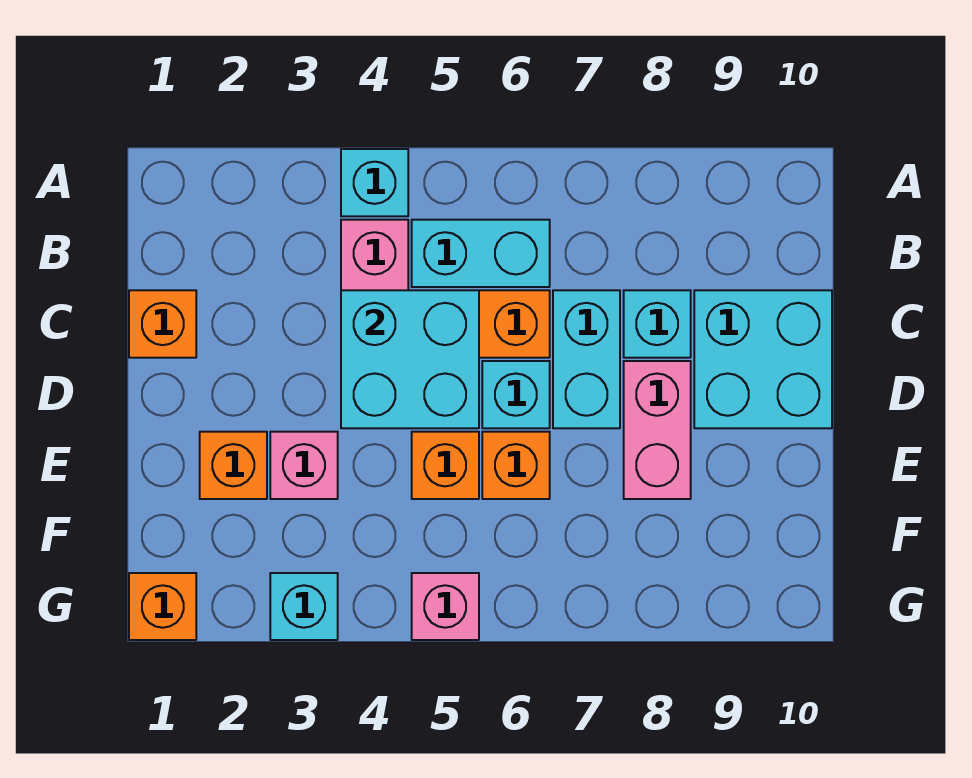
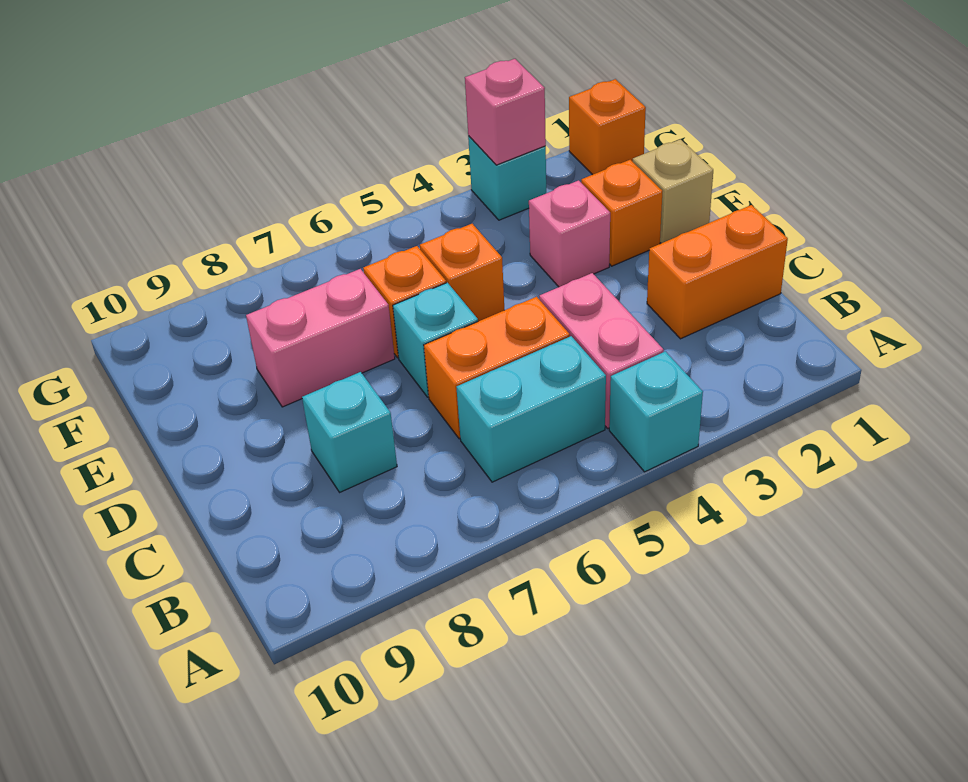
orange 1x1 brick [129,290,196,358] -> orange 1x2 brick [647,205,788,339]
cyan 2x2 brick [341,290,479,428] -> none
cyan 1x2 brick [553,290,620,428] -> none
cyan 2x2 brick [694,290,832,428] -> none
pink 1x2 brick [624,361,691,499] -> pink 1x2 brick turned to [246,269,395,407]
none -> tan 1x1 brick [633,139,713,243]
pink 1x1 brick [412,573,479,640] -> pink 1x1 brick moved to [465,59,546,165]

